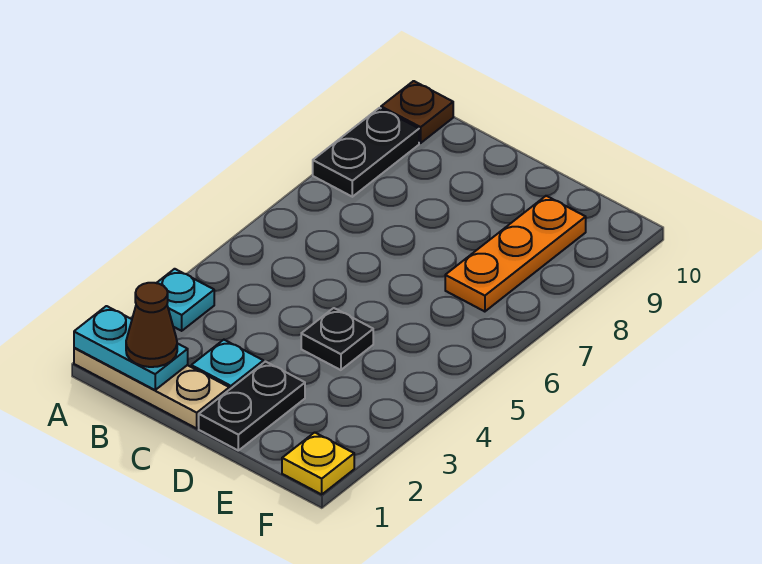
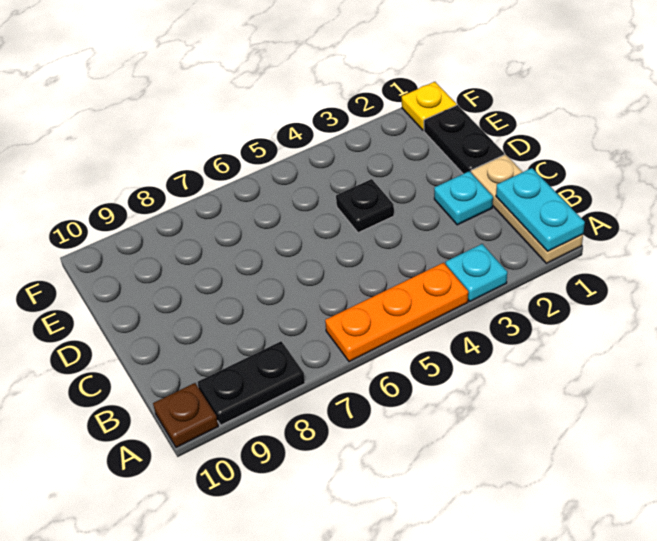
brown 1x1 cone [126,283,177,367] -> none
black 1x2 plate [199,362,305,450] -> black 1x2 plate turned to [424,105,504,174]
orange 1x3 plate [445,196,586,312] -> orange 1x3 plate moved to [325,263,468,362]

